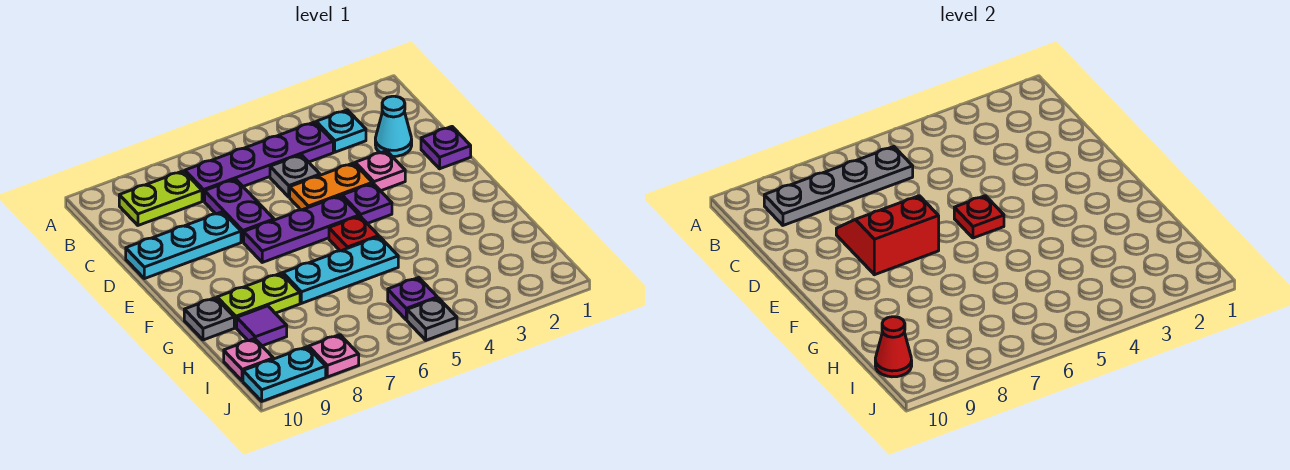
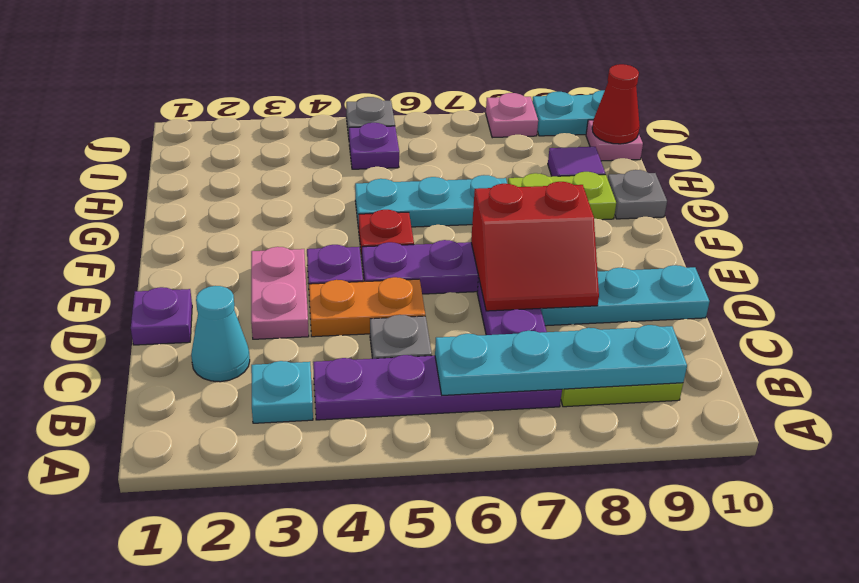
grey 1x4 plate [764,147,913,225] -> cyan 1x4 plate [435,325,687,395]
pink 1x1 plate [355,151,405,191] -> pink 1x2 plate [251,247,309,339]
red 1x1 plate [954,196,1004,238] -> none

